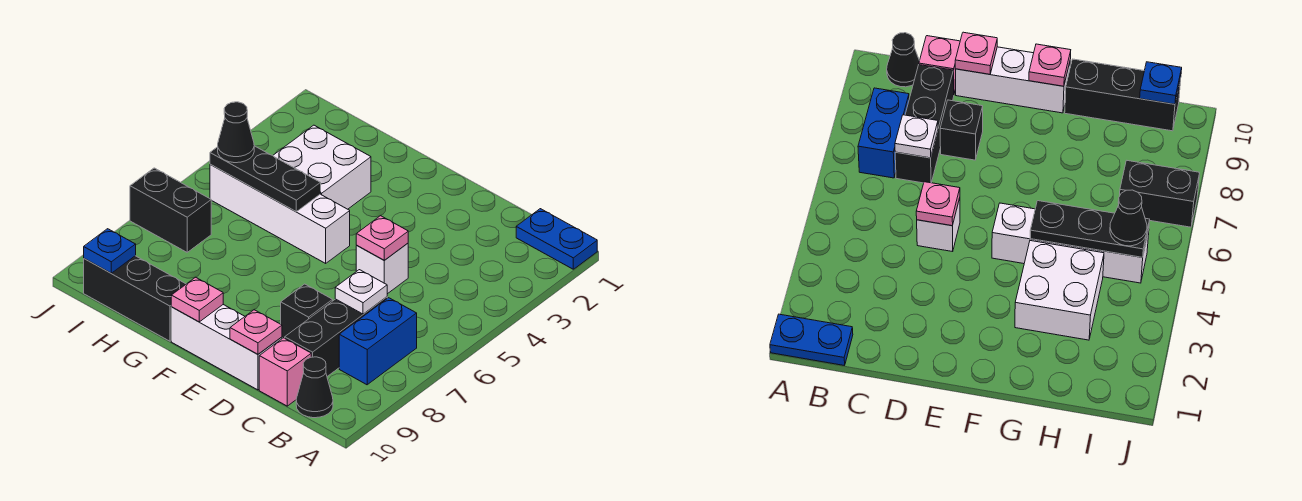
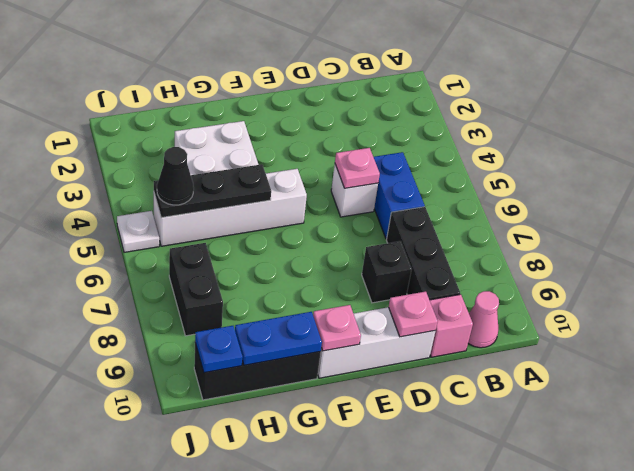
blue 1x2 plate [516,209,597,269] -> blue 1x2 plate moved to [235,312,322,365]
blue 1x2 brick [339,298,417,385] -> blue 1x2 brick moved to [374,152,425,239]
black 1x1 cone [296,357,333,418] -> pink 1x1 cone [468,291,499,348]
white 1x1 plate [335,270,387,314] -> white 1x1 plate moved to [117,211,159,252]
black 1x2 brick [130,168,211,252] -> black 1x2 brick turned to [169,243,223,336]

